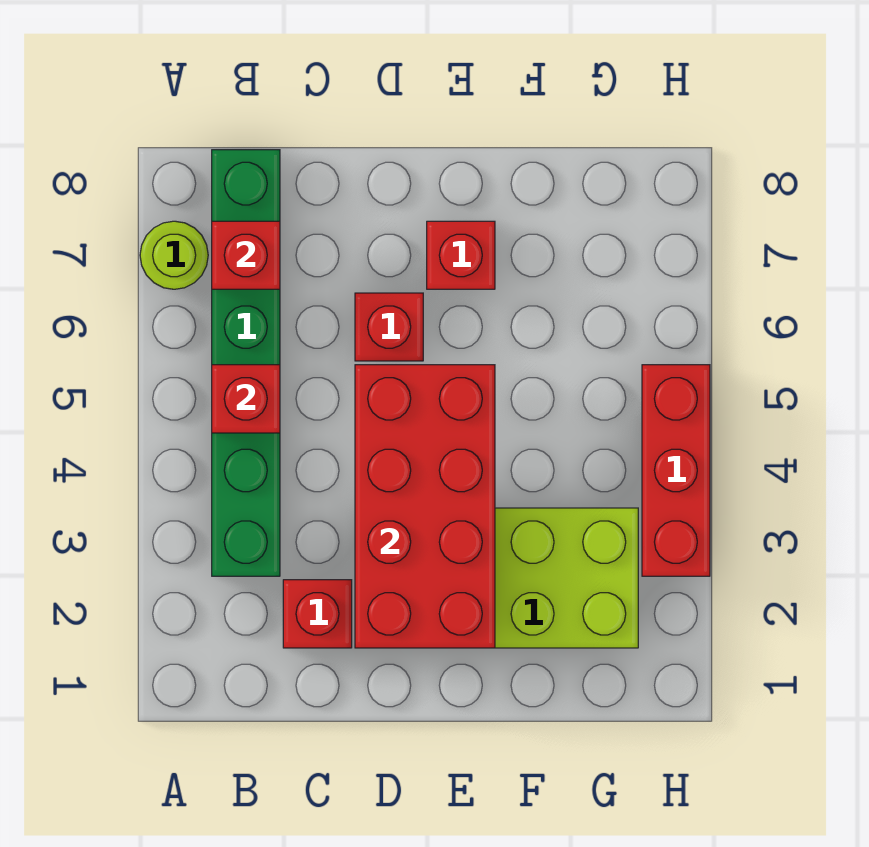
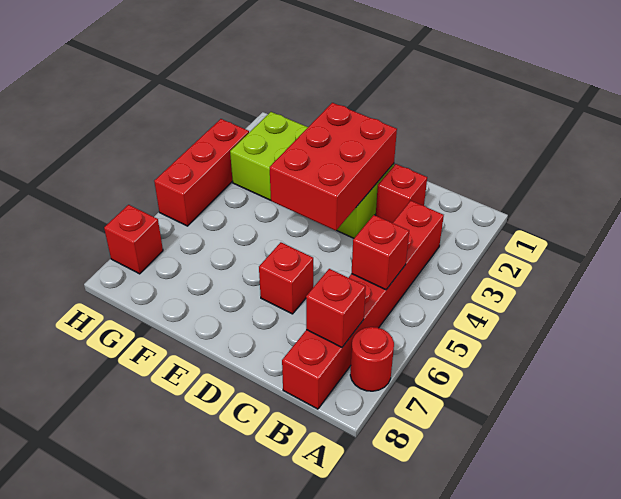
lime 1x1 round brick [140,221,208,289] -> red 1x1 round brick [350,327,394,391]
green 1x6 brick [212,150,280,576] -> red 1x6 brick [282,201,444,409]
red 2x4 brick [355,365,495,648] -> red 2x3 brick [270,103,397,231]
red 1x1 brick [427,221,495,289] -> red 1x1 brick moved to [104,205,163,274]

